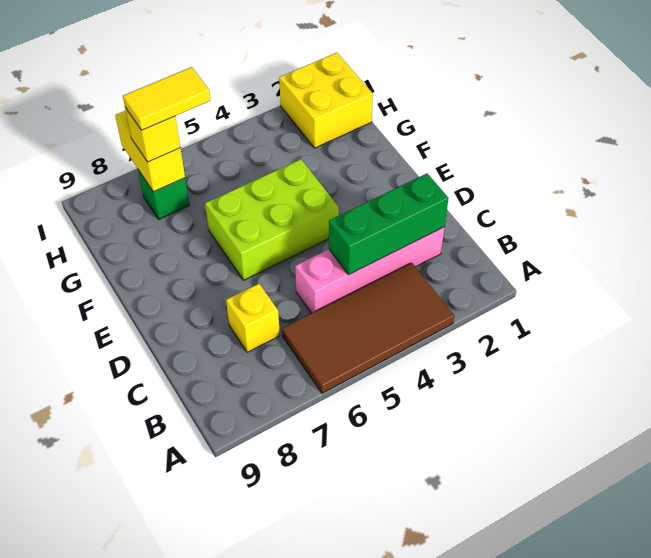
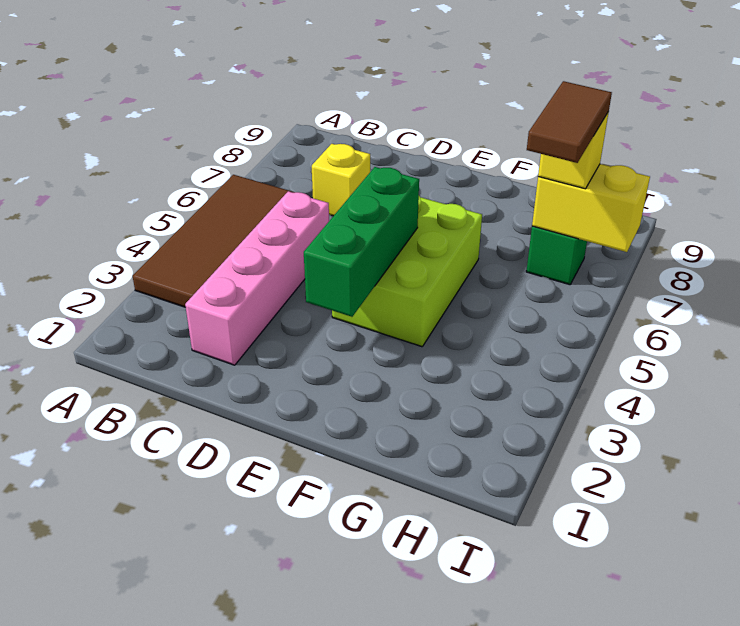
green 1x3 brick [329,173,449,275] -> green 1x3 brick moved to [304,167,419,317]
yellow 2x2 brick [279,53,373,148] -> none
yellow 1x2 tile [123,67,211,130] -> brown 1x2 tile [527,81,612,163]

